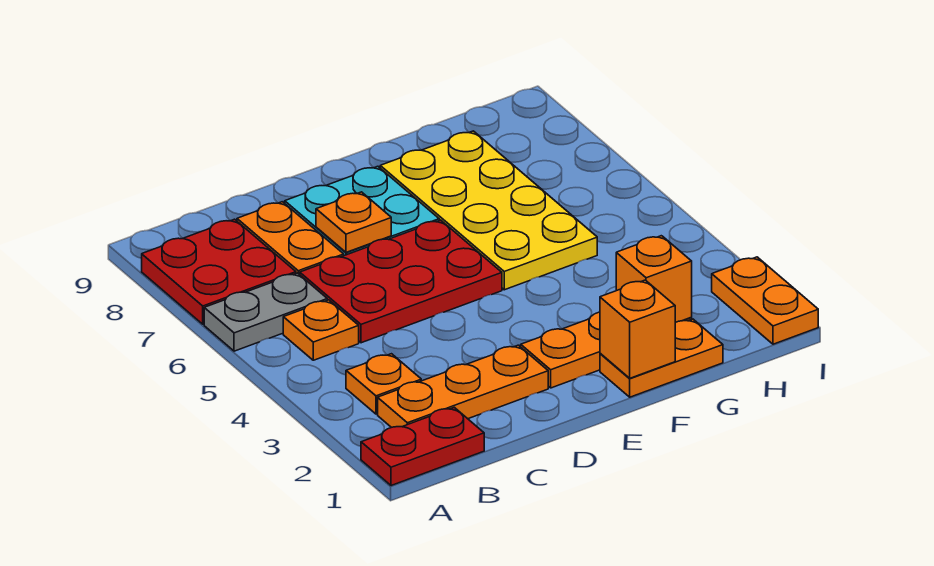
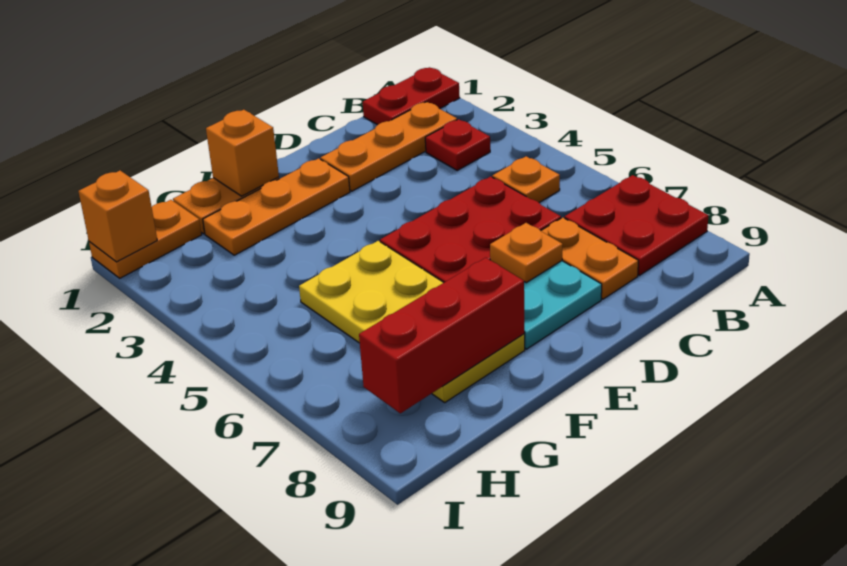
grey 1x2 plate [204,273,327,351] -> none
orange 1x1 plate [346,354,421,414] -> red 1x1 plate [425,119,490,170]
none -> red 1x3 brick [359,258,525,413]
orange 1x1 brick [616,236,692,322] -> orange 1x1 brick moved to [78,171,157,262]
orange 1x2 plate [712,257,818,344] -> orange 1x2 plate turned to [89,200,202,278]

